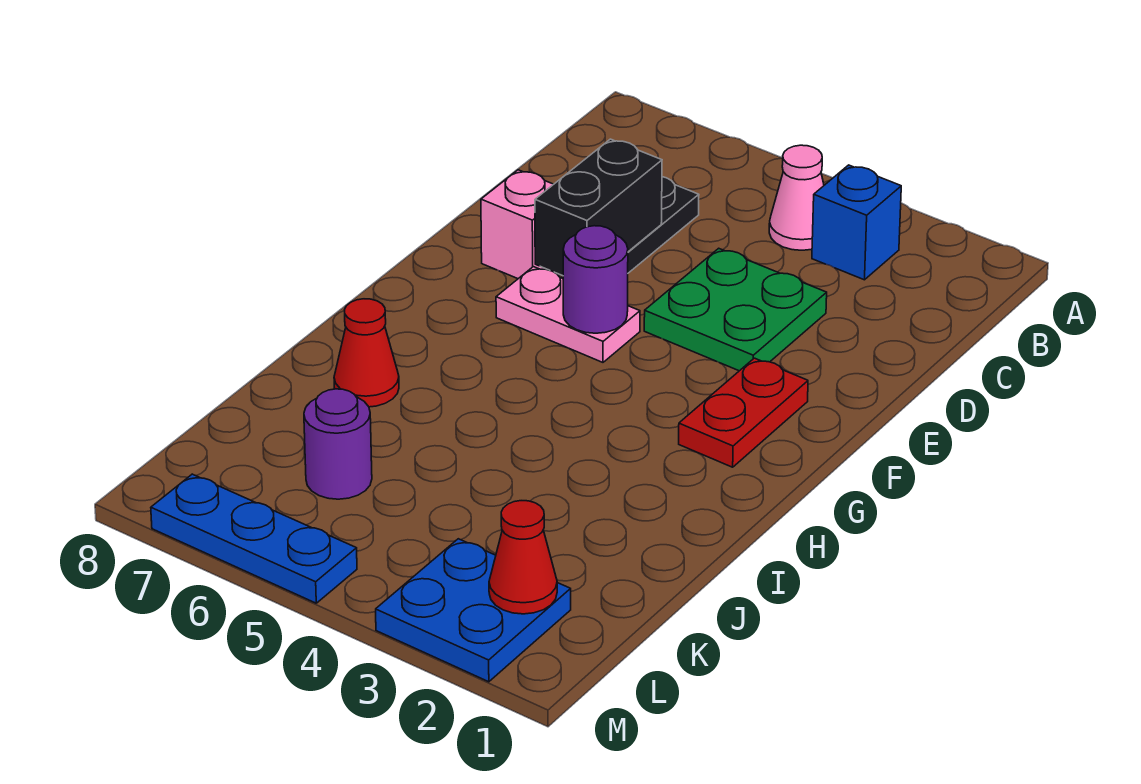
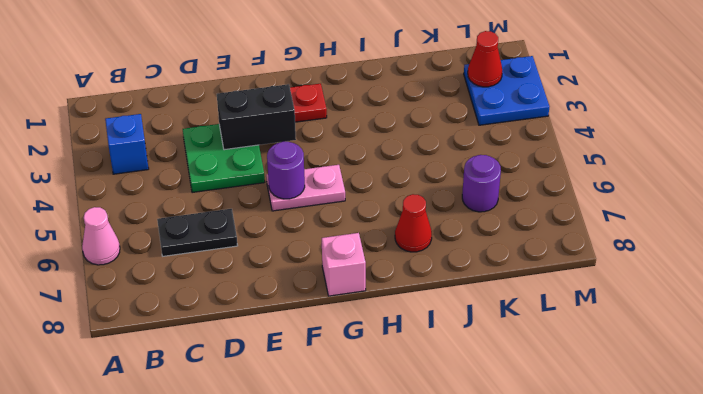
pink 1x1 cone [769,145,824,250] -> pink 1x1 cone moved to [82,207,120,265]
black 1x2 brick [535,139,662,276] -> black 1x2 brick moved to [217,84,296,150]
pink 1x1 brick [481,170,554,279] -> pink 1x1 brick moved to [322,233,366,296]
pink 1x2 plate [496,267,640,362] -> pink 1x2 plate turned to [266,165,345,211]
blue 1x3 plate [151,474,357,603] -> none

